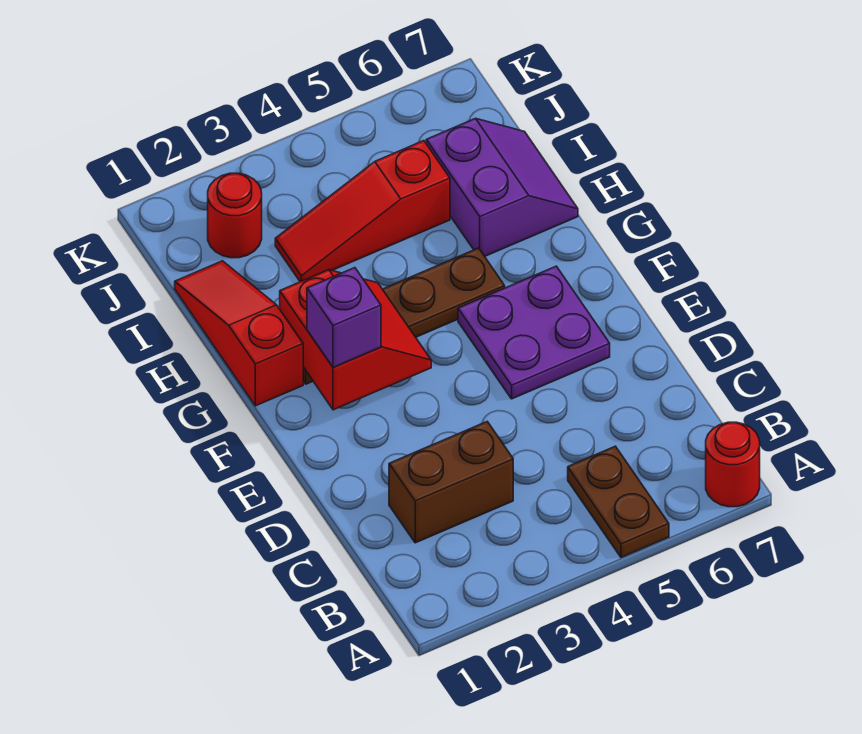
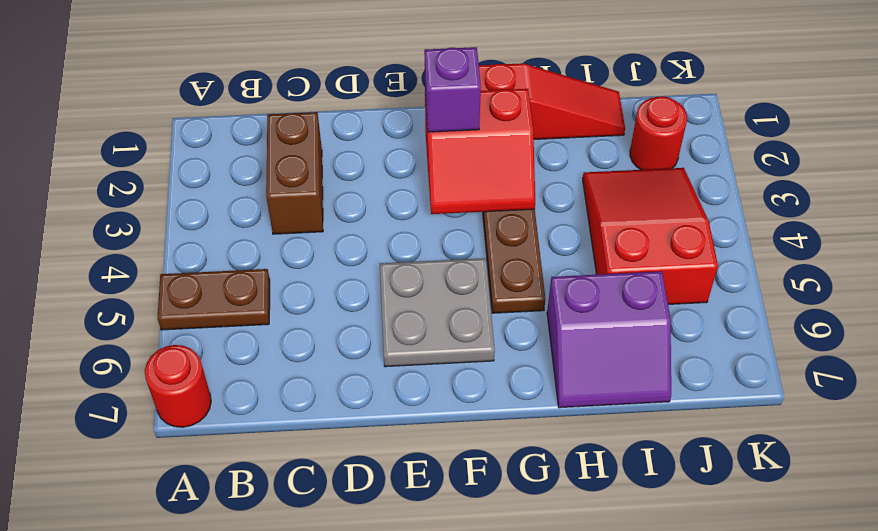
purple 2x2 plate [458,266,610,399] -> grey 2x2 plate [380,258,495,367]
red 1x3 slope [275,141,450,282] -> red 2x3 slope [583,168,718,304]

